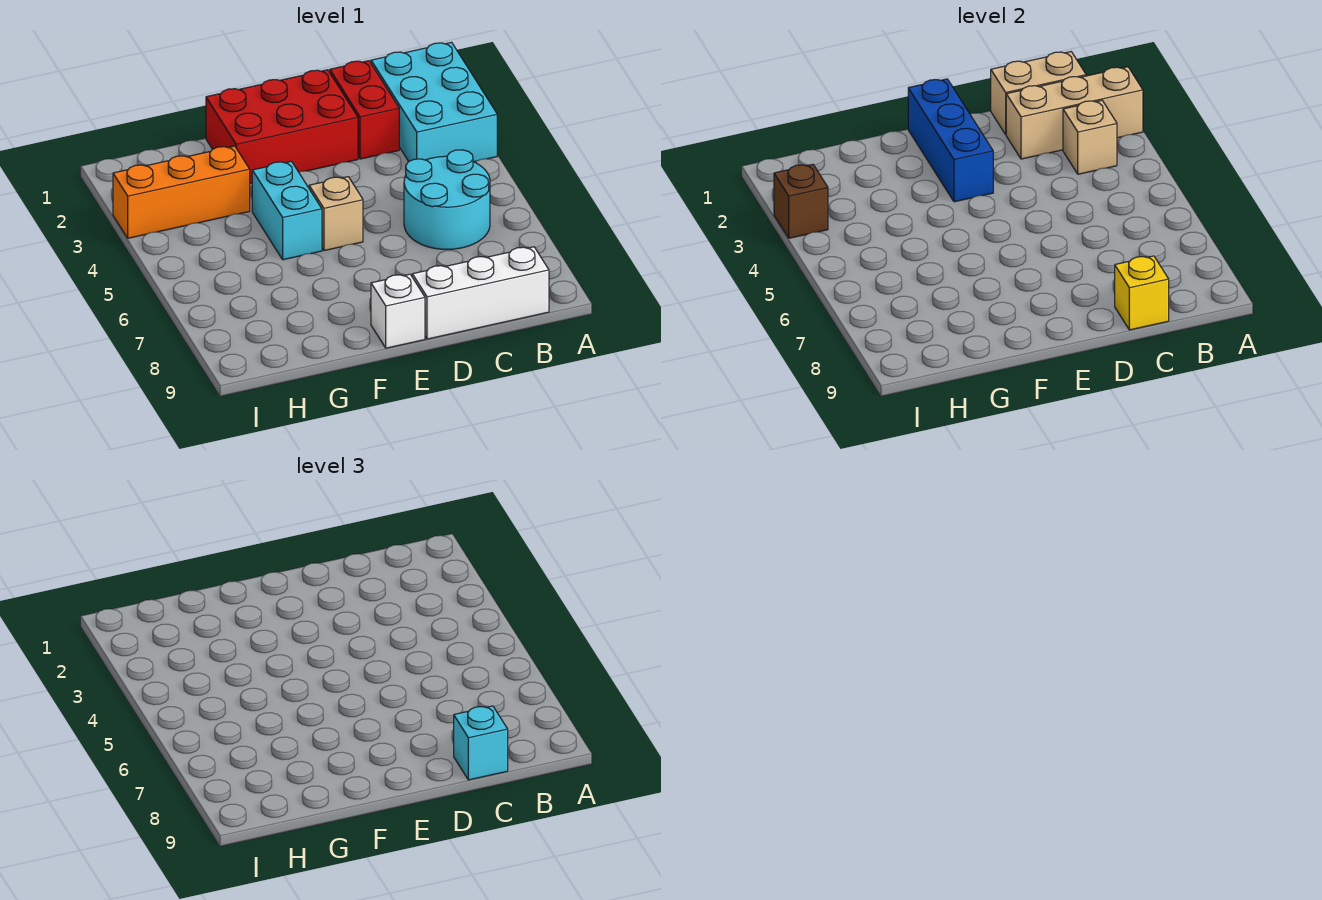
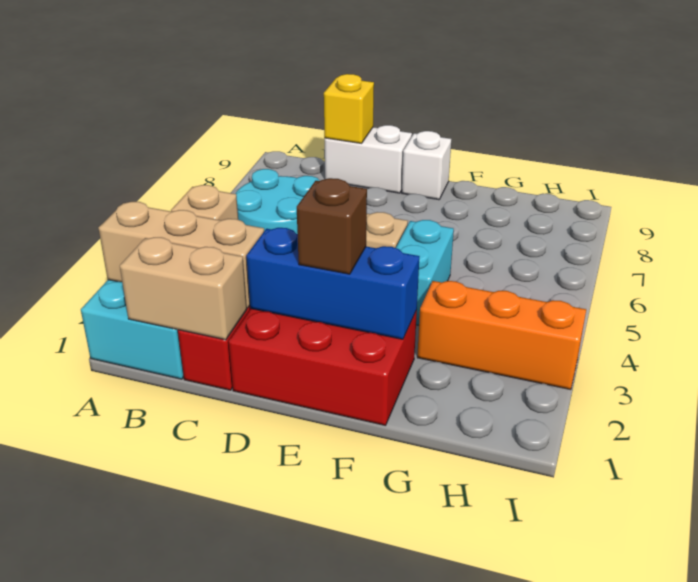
white 1x3 brick [412,247,549,339] -> white 1x2 brick [325,125,412,193]
cyan 1x1 brick [454,706,508,780] -> none
blue 1x3 brick [908,79,993,202] -> blue 1x3 brick turned to [246,228,419,339]
brown 1x1 brick [774,164,828,238] -> brown 1x1 brick moved to [297,178,367,274]

